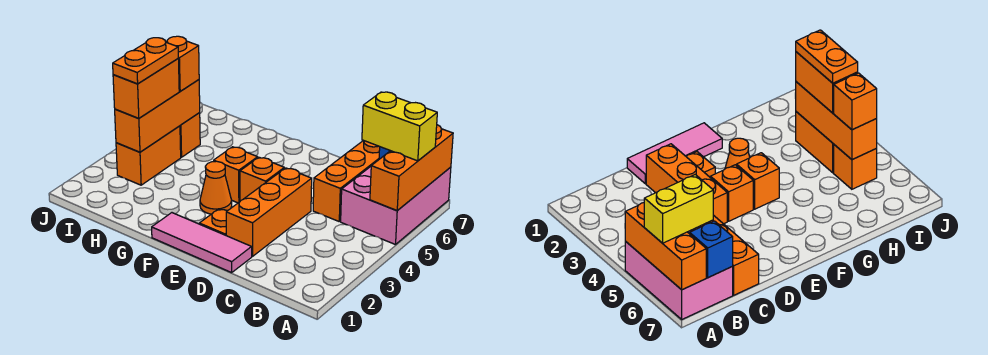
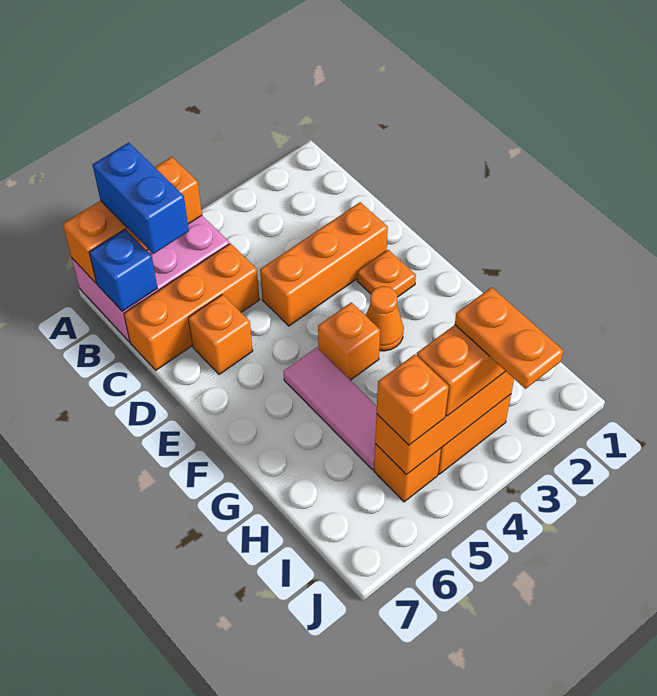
yellow 1x2 brick [362,92,437,161] -> blue 1x2 brick [92,143,189,254]
pink 1x3 tile [152,213,252,273] -> pink 1x3 tile moved to [283,347,377,470]
orange 1x1 brick [240,157,284,201] -> orange 1x1 brick moved to [188,294,253,374]
orange 1x2 plate [113,38,178,84] -> orange 1x2 plate turned to [455,287,564,389]

